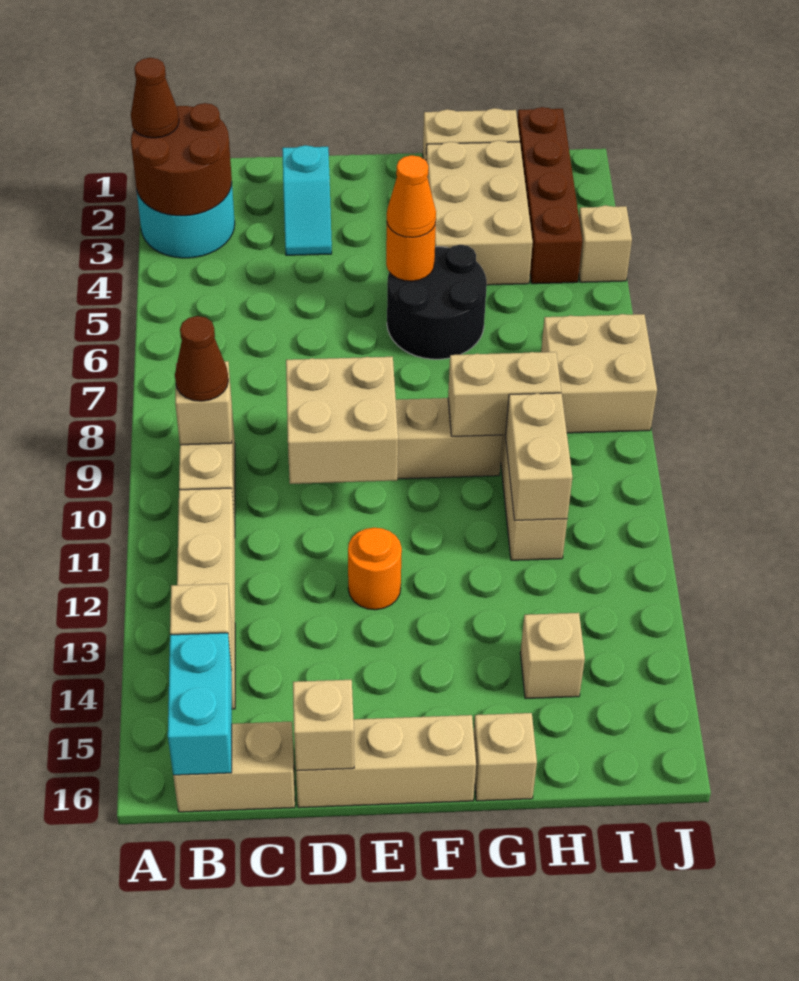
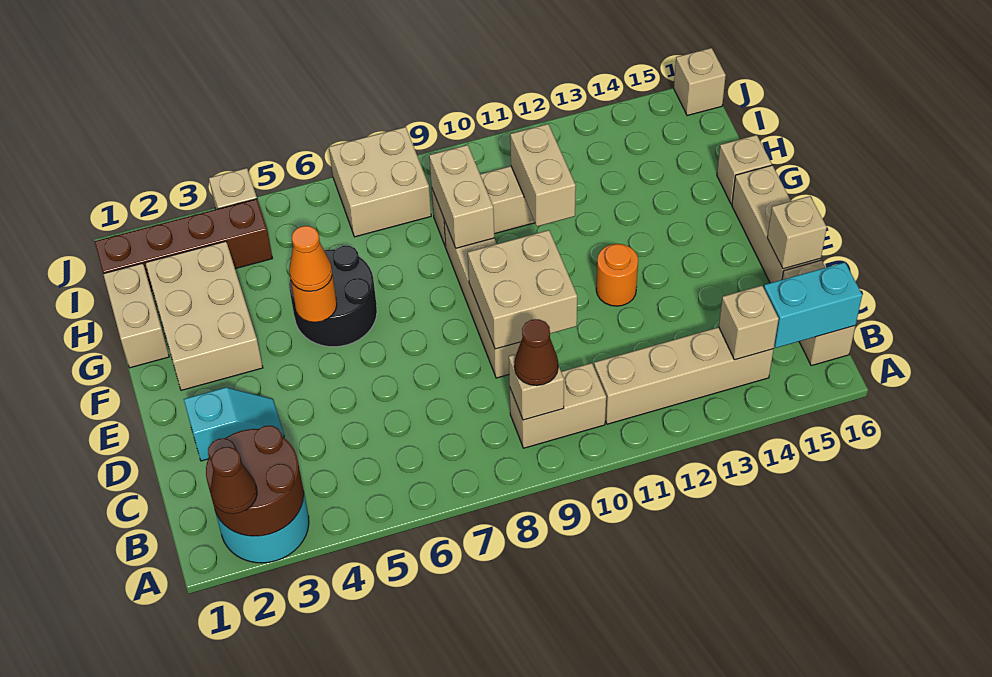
tan 2x3 brick [426,141,533,285] -> tan 2x3 brick turned to [145,241,263,390]
tan 1x2 brick [506,393,572,520] -> tan 1x2 brick turned to [510,124,576,226]
tan 1x1 brick [520,613,585,699] -> tan 1x1 brick moved to [674,48,726,116]

